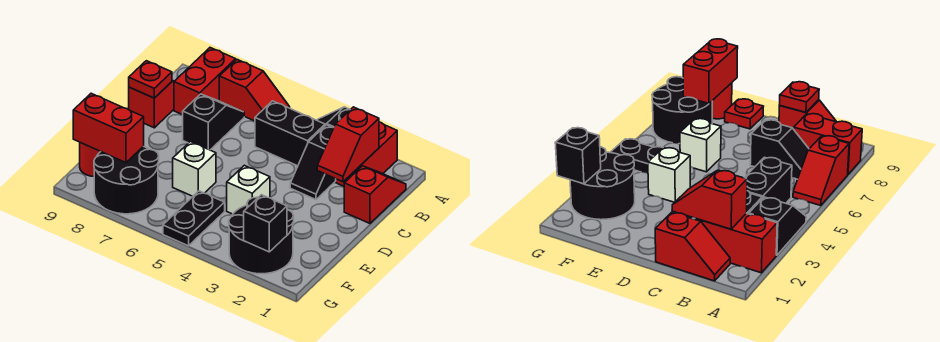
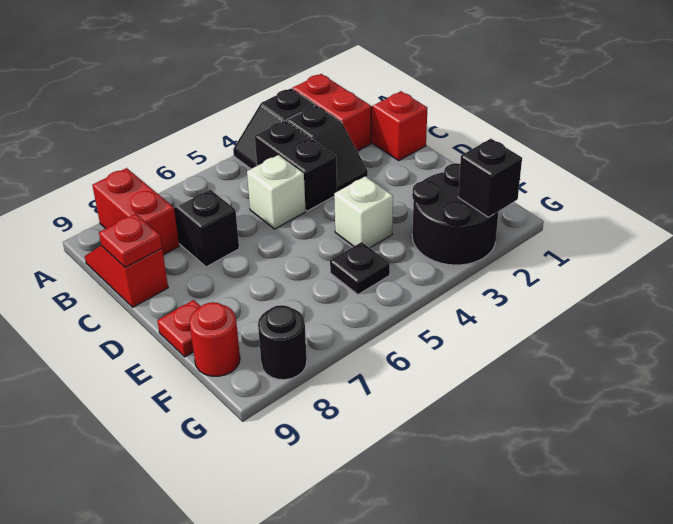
red 1x2 slope [219,60,290,121] -> none
red 1x2 slope [317,107,379,182] -> none
black 1x2 brick [255,101,325,166] -> black 1x2 brick turned to [255,121,337,211]
white 1x1 brick [173,142,216,196] -> white 1x1 brick moved to [247,155,306,229]
black 1x2 plate [163,191,225,246] -> black 1x1 plate [330,242,390,294]
black 2x2 round brick [94,146,159,214] -> black 1x1 round brick [258,305,307,380]
red 1x2 brick [73,93,144,163] -> none

